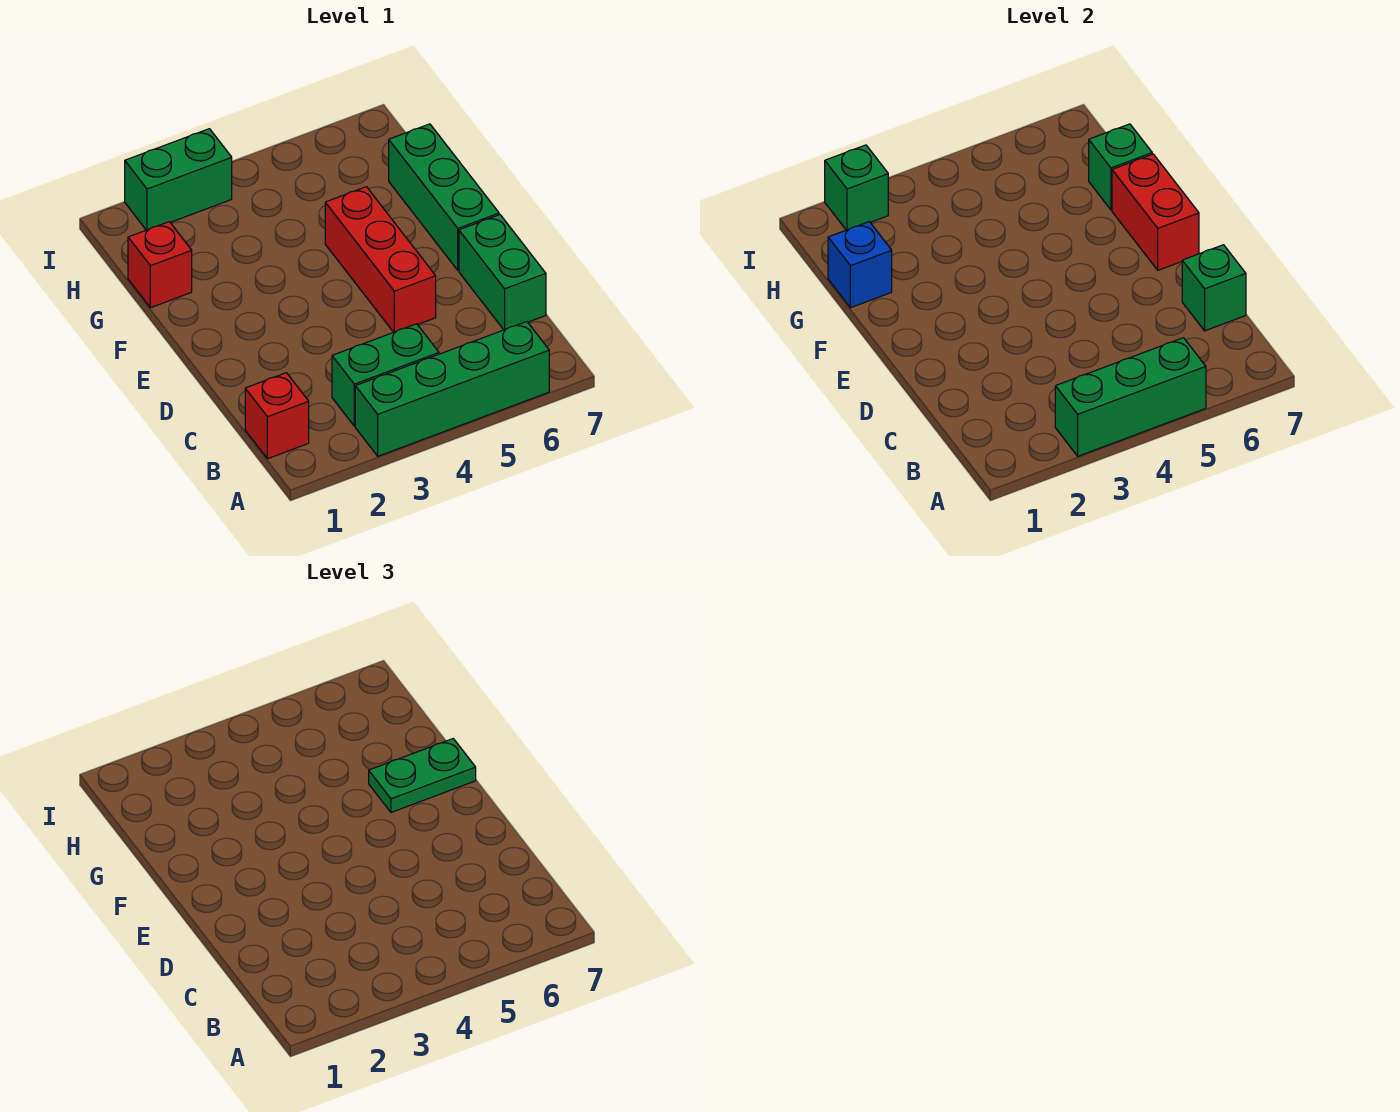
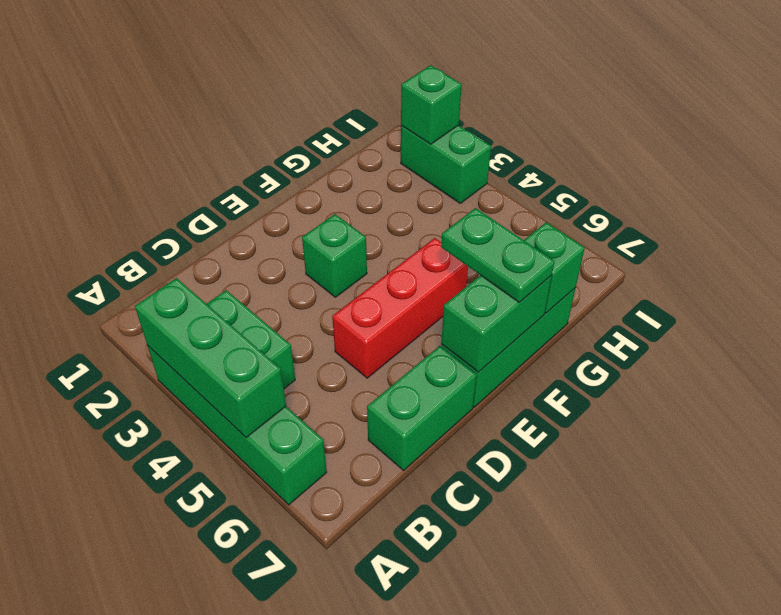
red 1x1 brick [245,373,309,459] -> none
green 1x1 brick [1182,245,1246,331] -> green 1x1 brick moved to [302,214,367,297]
red 1x2 brick [1112,154,1199,270] -> green 1x2 brick [441,275,552,372]
red 1x1 brick [128,222,192,308] -> none
blue 1x1 brick [828,222,892,308] -> none

